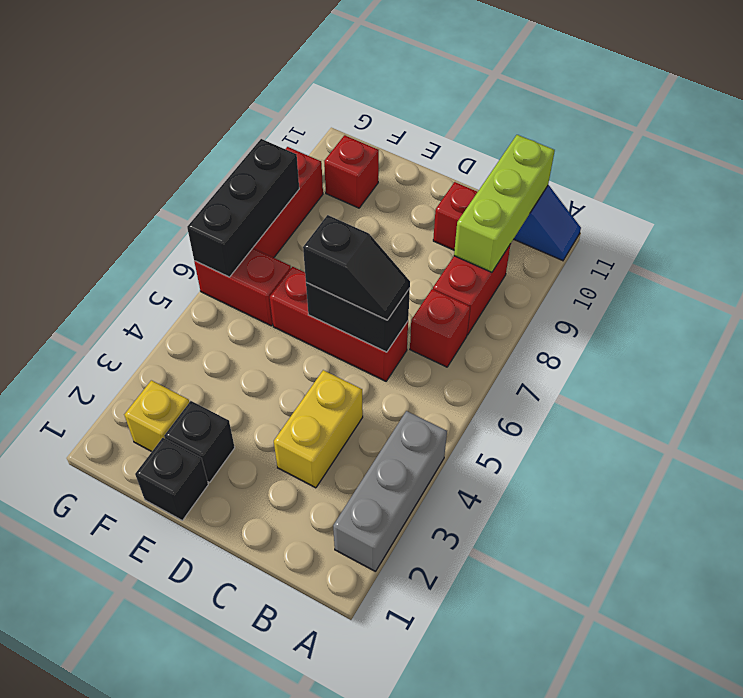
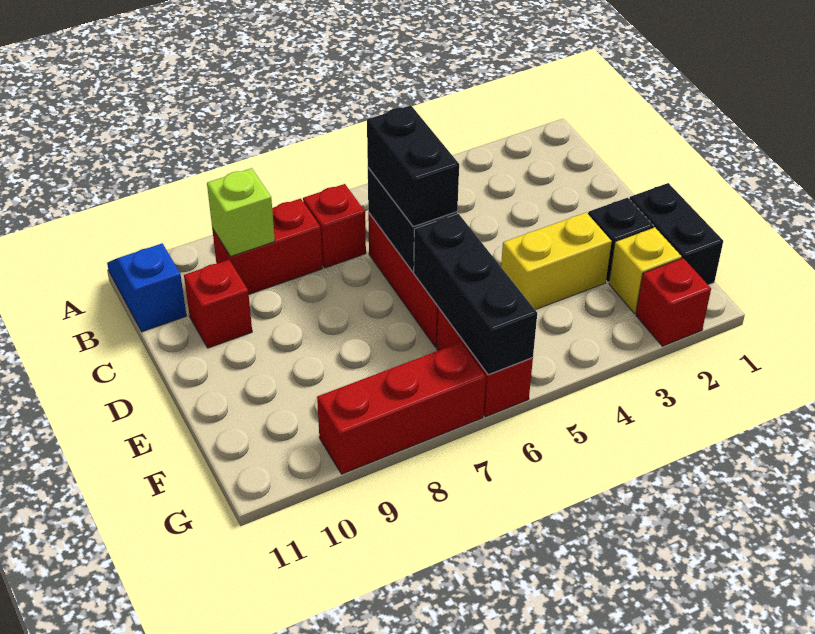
grey 1x3 brick [333,411,447,572] -> none
lime 1x3 brick [454,135,555,272] -> lime 1x1 brick [207,168,275,257]
yellow 1x2 brick [274,370,363,488] -> yellow 1x2 brick moved to [501,212,612,310]
black 1x2 slope [303,215,410,320] -> black 1x2 brick [367,105,459,227]
black 1x1 brick [135,438,208,520] -> black 1x2 brick [629,183,723,285]
red 1x1 brick [324,135,379,208] -> red 1x1 brick moved to [636,258,711,346]
black 1x3 brick [187,139,299,277] -> black 1x3 brick turned to [414,214,537,375]

